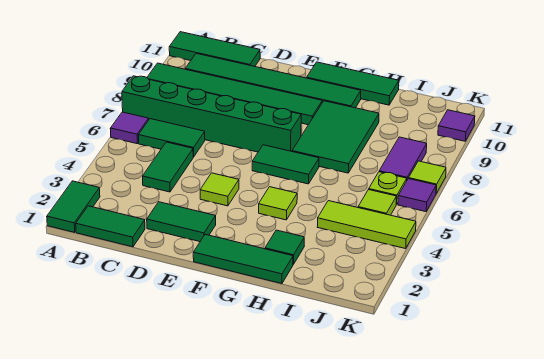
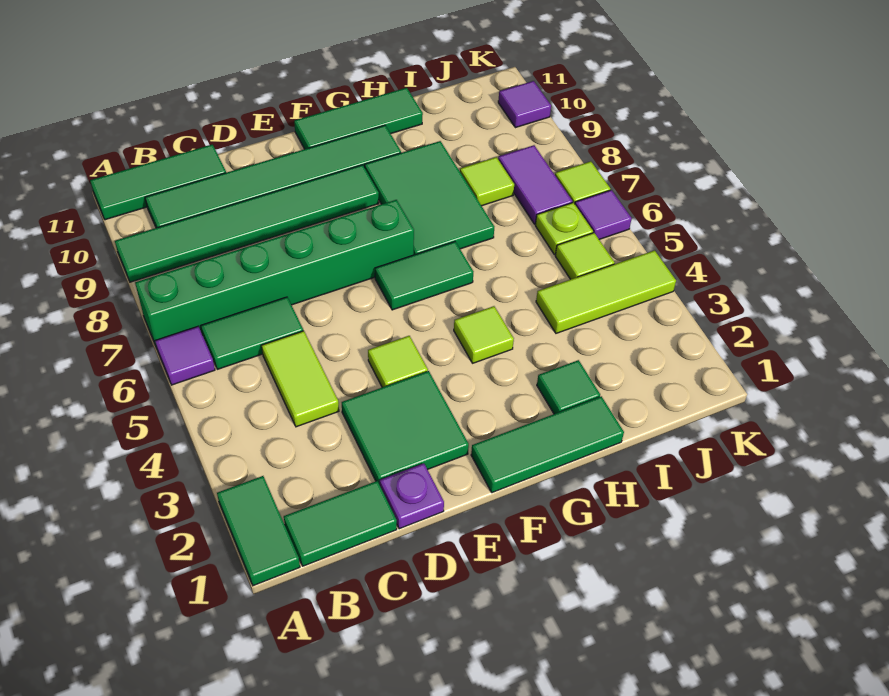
green 1x2 tile [143,142,193,192] -> lime 1x2 tile [262,331,339,427]
none -> purple 1x1 plate [380,463,444,529]
green 1x2 tile [147,202,216,242] -> green 2x2 tile [342,371,469,485]
none -> lime 1x1 tile [460,157,514,206]

